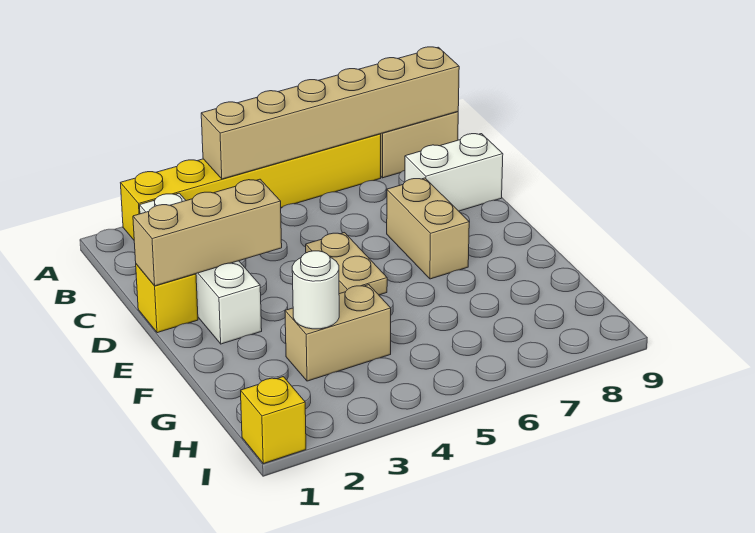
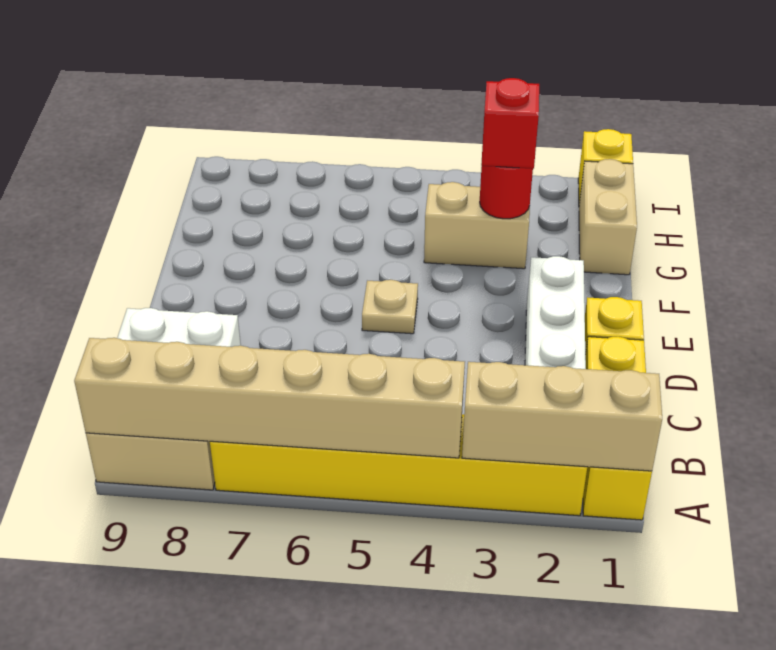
none -> yellow 1x3 brick [583,337,652,520]
tan 1x3 brick [133,179,282,286] -> tan 1x3 brick moved to [462,362,662,471]
tan 1x2 plate [306,233,387,295] -> tan 1x1 plate [362,280,418,334]
tan 1x2 brick [387,178,469,279] -> tan 1x2 brick moved to [579,159,637,275]
white 1x1 round brick [292,251,339,329] -> red 1x1 round brick [480,166,533,219]
none -> red 1x1 brick [481,78,539,169]

